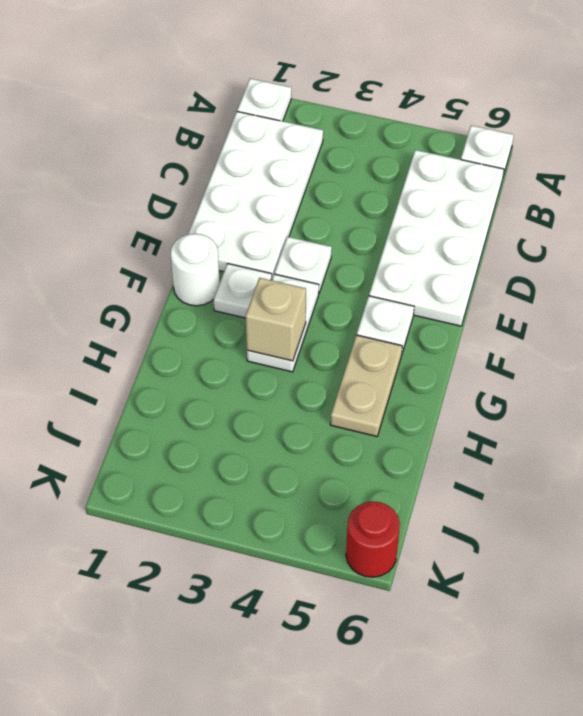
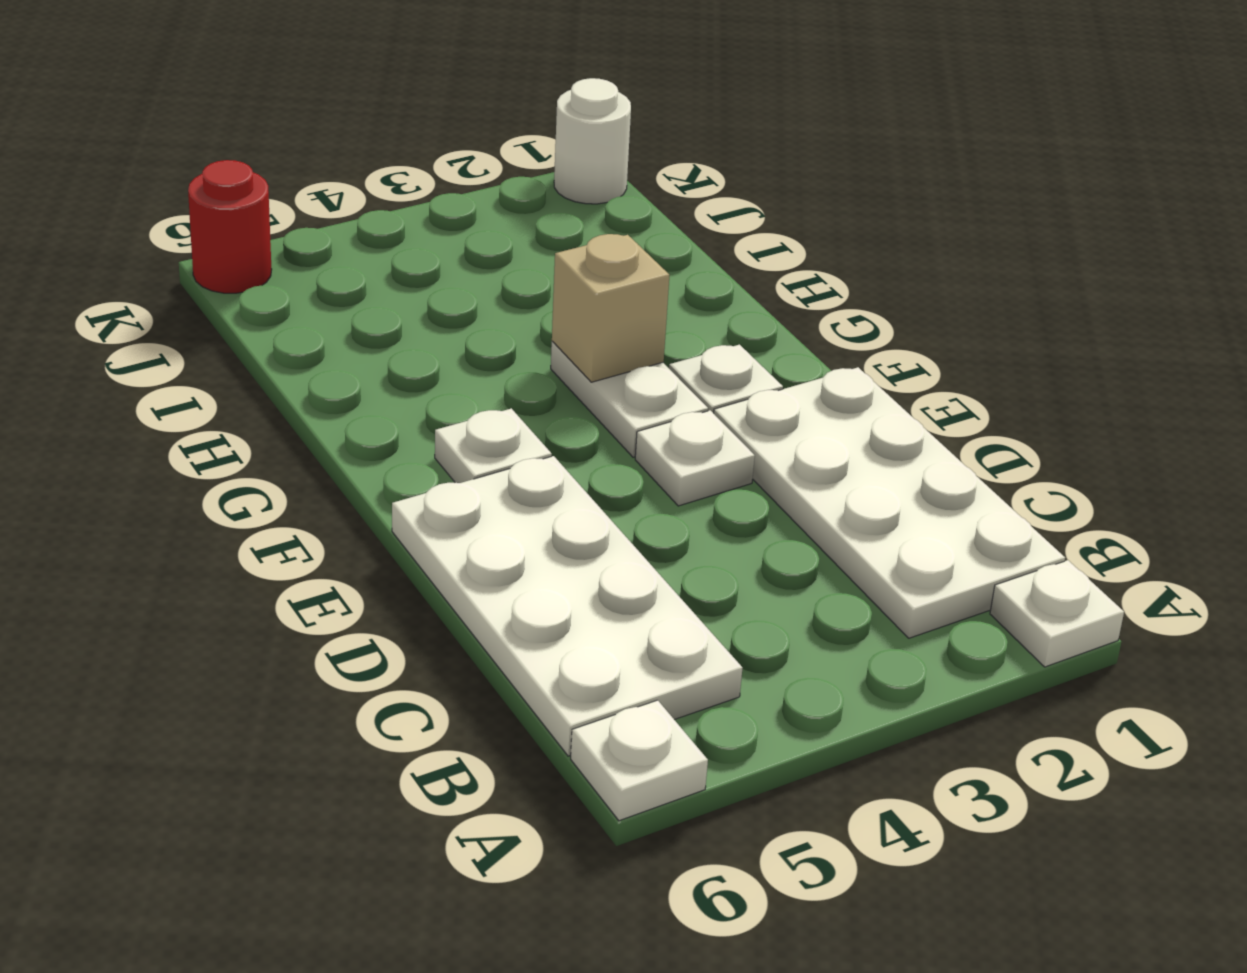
white 1x1 round brick [171,234,220,306] -> white 1x1 round brick moved to [554,78,631,204]
tan 1x2 plate [330,335,402,436] -> none

